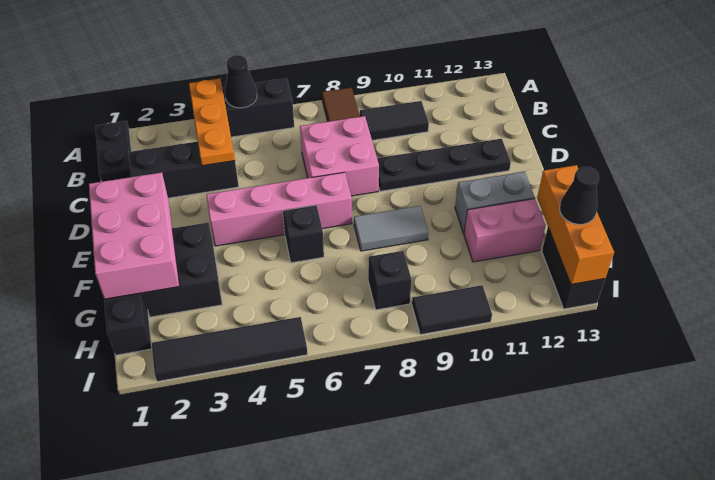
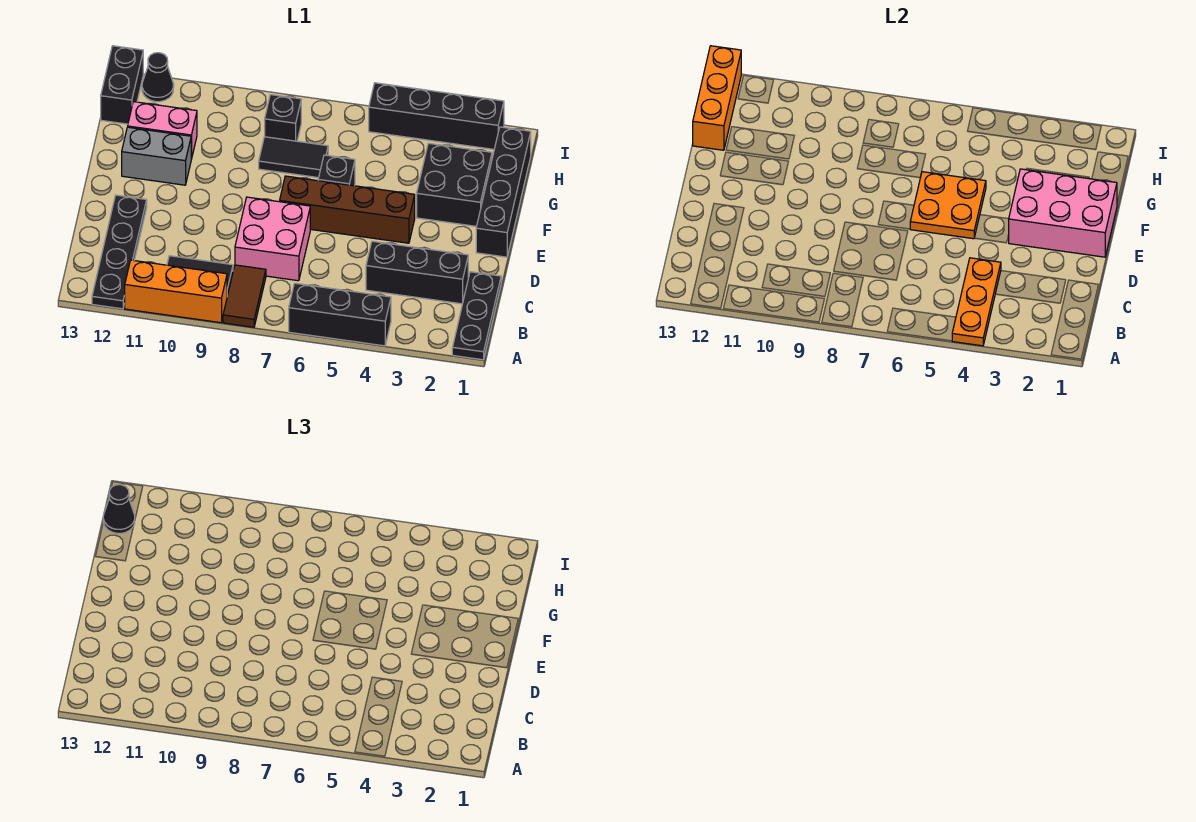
black 1x2 plate [95,121,131,182] -> black 1x3 plate [452,272,501,360]
black 1x1 cone [225,55,257,108] -> black 1x1 cone moved to [142,53,174,102]
none -> orange 1x3 brick [125,260,227,323]
black 1x4 plate [377,139,511,191] -> black 1x4 plate turned to [92,195,147,309]
pink 2x3 brick [89,172,179,299] -> pink 2x3 brick turned to [1009,169,1117,257]
pink 1x4 brick [206,172,352,246] -> brown 1x4 brick [280,176,415,243]
none -> orange 2x2 plate [910,172,986,239]
grey 1x2 tile [354,206,429,251] -> none
black 1x4 tile [152,317,307,381] -> black 1x4 brick [369,83,504,149]
black 1x2 tile [412,285,492,335] -> black 1x2 tile moved to [259,137,328,178]

